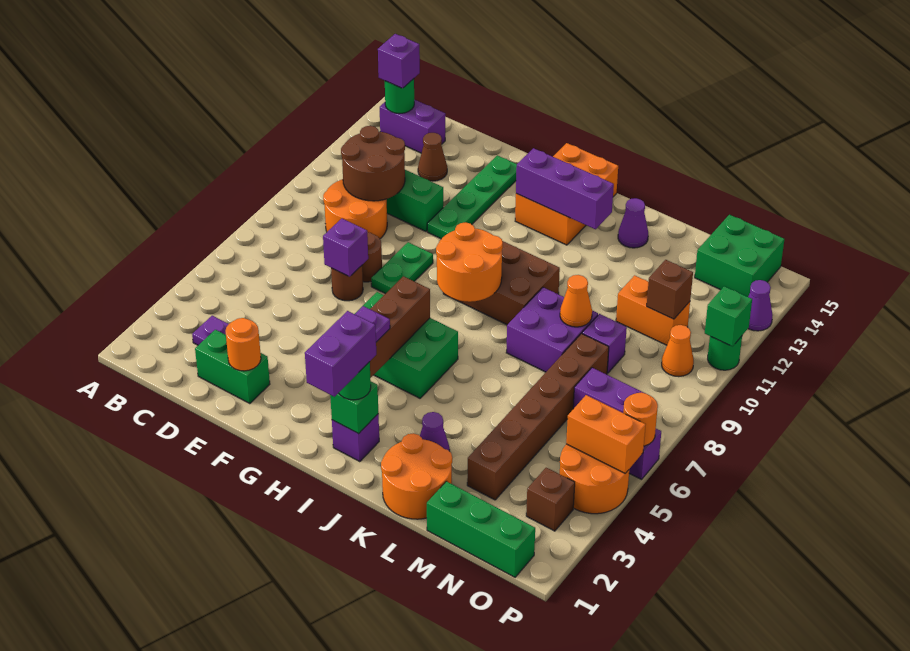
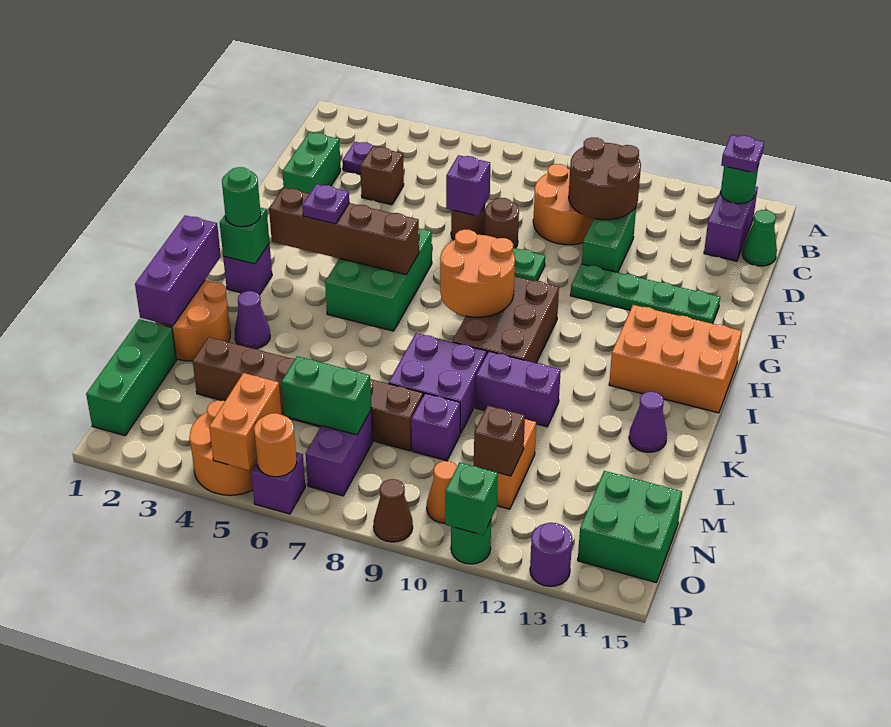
purple 1x1 brick [378,34,420,88] -> purple 1x1 plate [721,135,764,173]
none -> green 1x1 cone [742,210,777,266]
brown 1x1 cone [418,133,447,181] -> brown 1x1 cone moved to [373,479,413,542]
orange 1x1 round brick [226,318,261,371] -> none
purple 1x3 brick [516,148,614,229] -> purple 1x3 brick moved to [135,215,221,326]
purple 1x2 brick [305,311,376,397] -> purple 1x2 brick moved to [476,351,561,427]
orange 1x1 cone [560,275,592,327] -> none
none -> green 1x2 brick [281,356,371,435]
brown 1x1 brick [526,468,575,531] -> brown 1x1 brick moved to [360,147,404,205]
purple 1x1 cone [748,280,773,331] -> purple 1x1 round brick [530,523,572,586]

